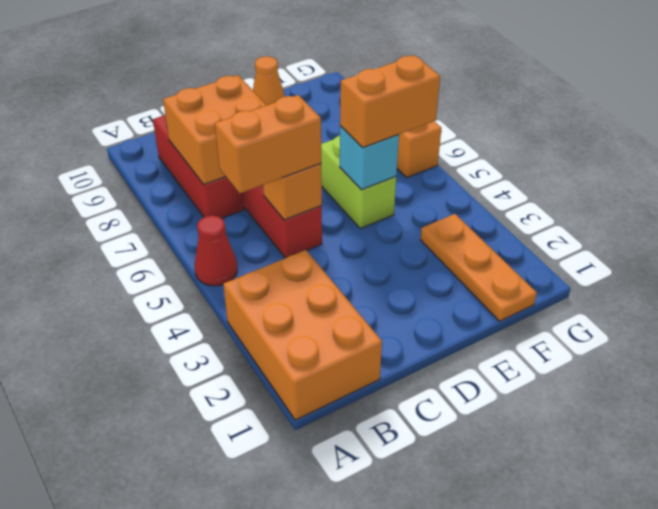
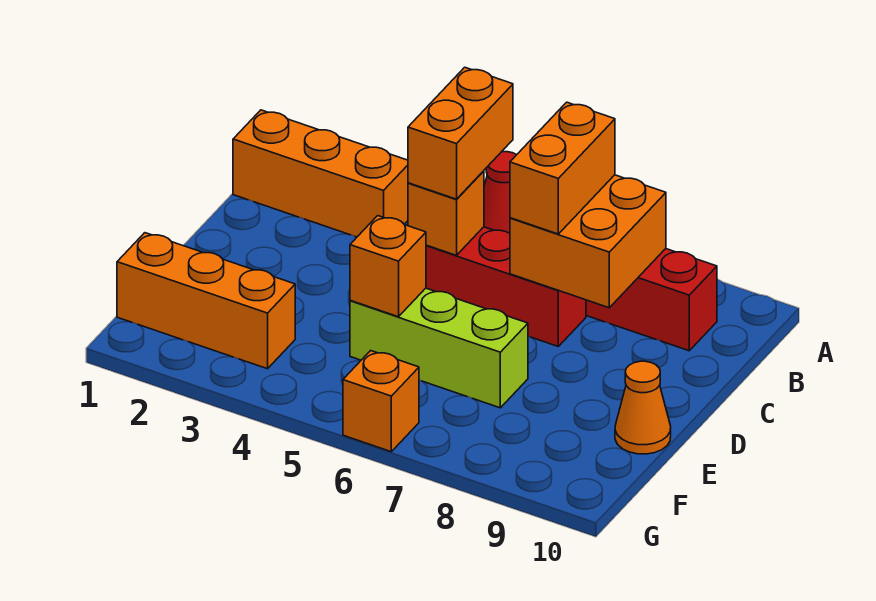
orange 2x3 brick [223,250,382,420] -> orange 1x3 brick [233,110,408,237]
lime 1x2 brick [321,135,396,228] -> lime 1x3 brick [350,288,528,408]
cyan 1x1 brick [340,126,399,190] -> orange 1x1 brick [350,216,426,317]
orange 1x2 brick [340,55,440,148] -> orange 1x2 brick moved to [510,102,615,234]
orange 1x3 plate [421,214,537,321] -> orange 1x3 brick [117,233,295,369]

